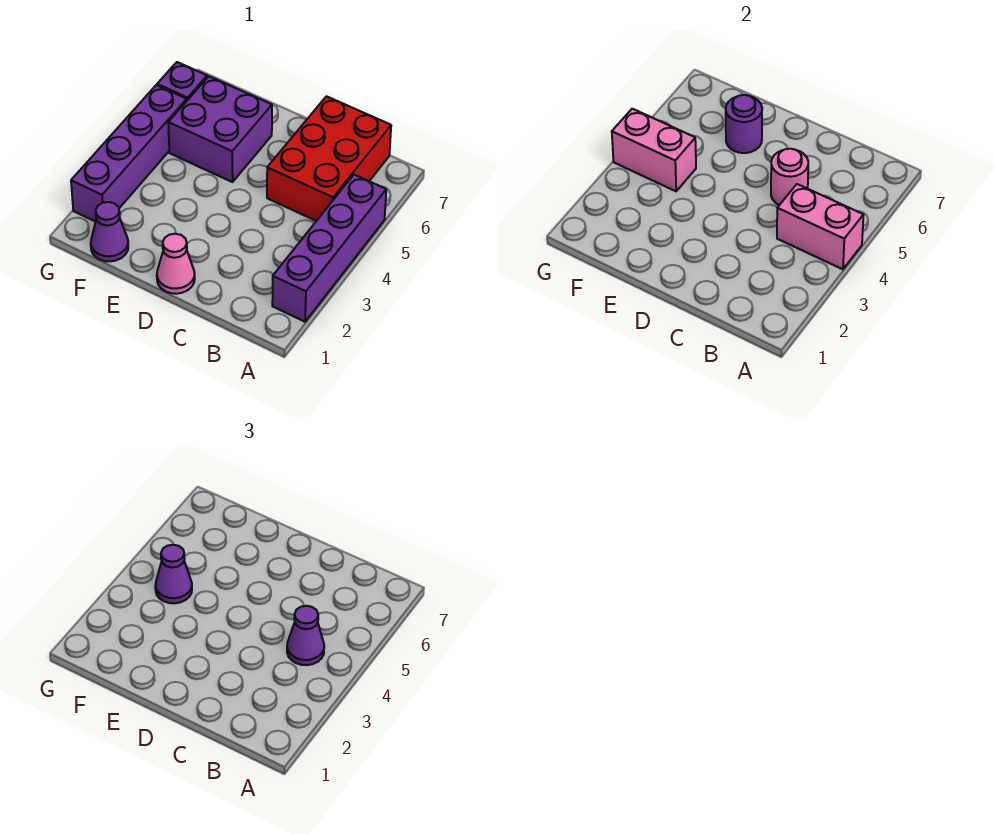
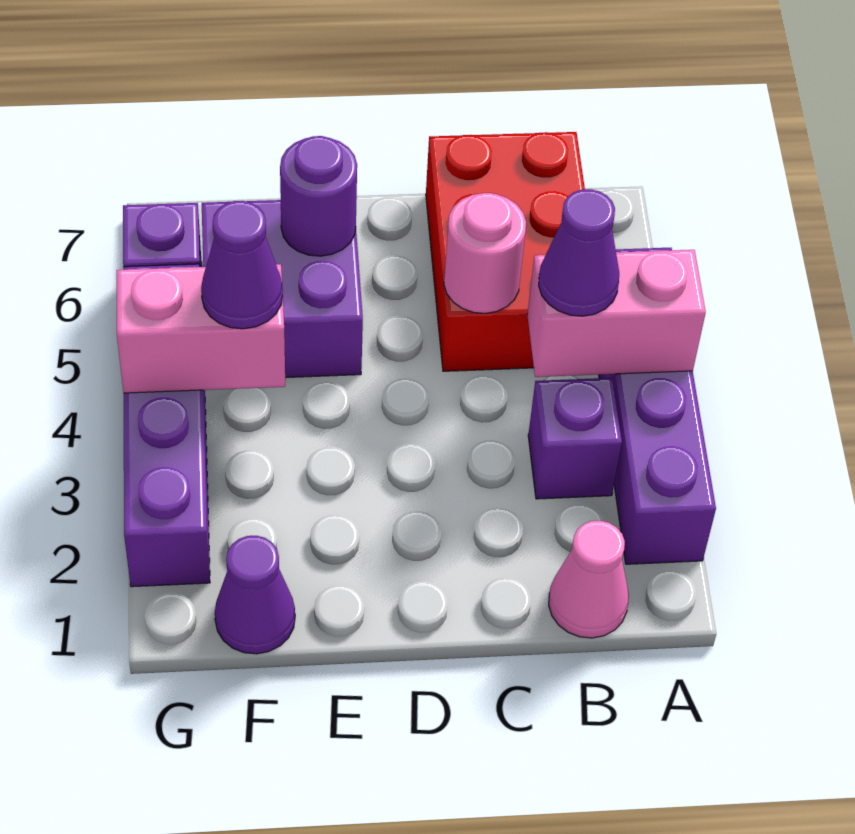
none -> purple 1x1 brick [528,378,622,499]
pink 1x1 cone [157,233,195,294] -> pink 1x1 cone moved to [549,521,629,638]

